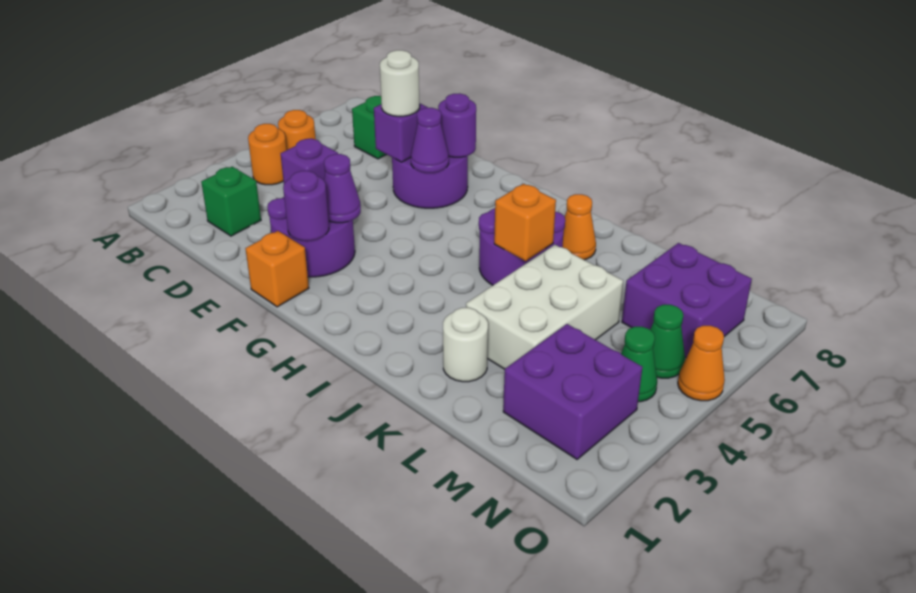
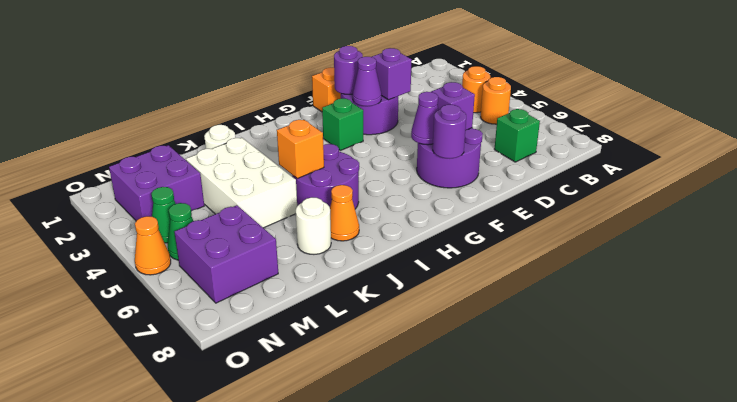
green 1x1 brick [201,167,261,236] -> green 1x1 brick moved to [322,98,363,150]
white 1x1 round brick [380,50,420,116] -> white 1x1 round brick moved to [296,197,331,254]

